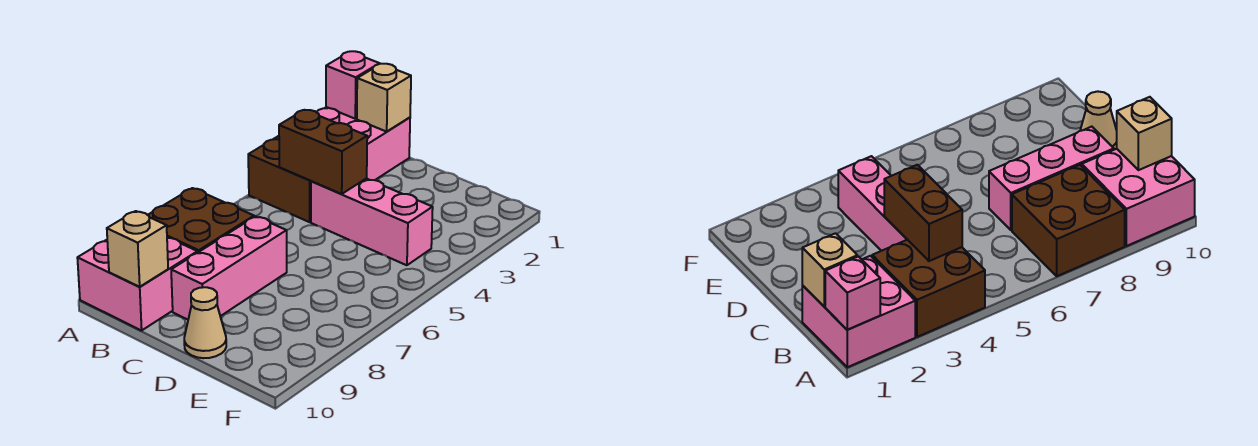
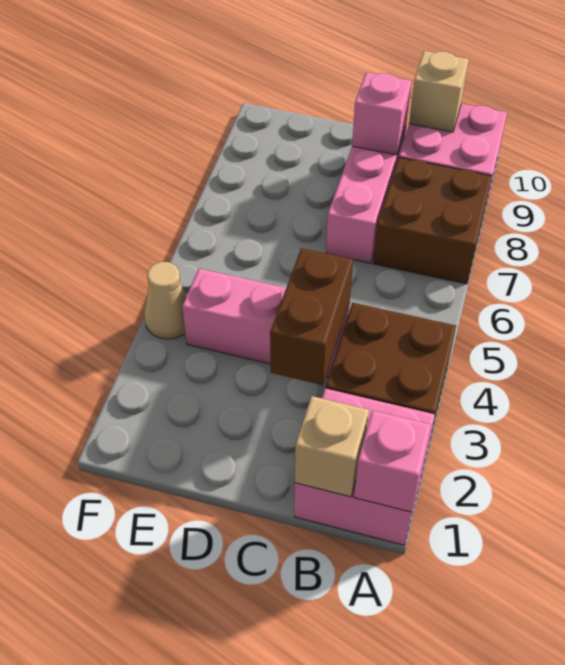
brown 1x2 brick [279,110,367,194] -> brown 1x2 brick turned to [270,248,353,385]
none -> pink 1x1 brick [352,72,411,155]
tan 1x1 cone [184,287,226,358] -> tan 1x1 cone moved to [144,262,187,339]

